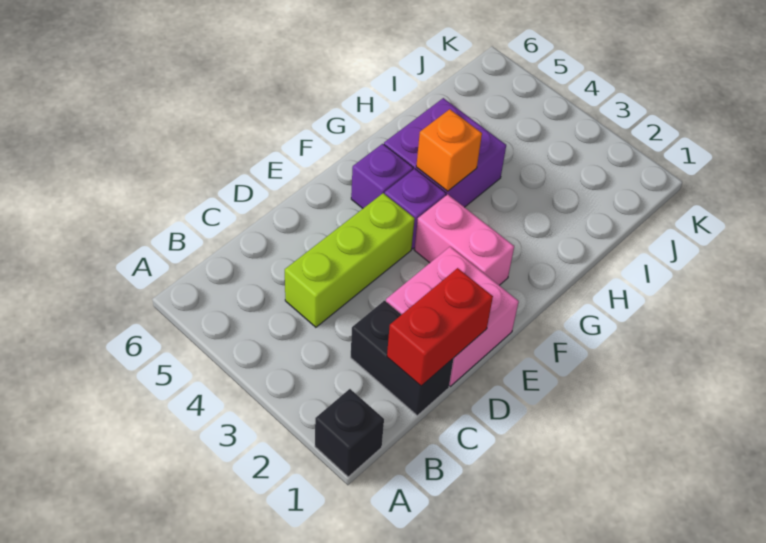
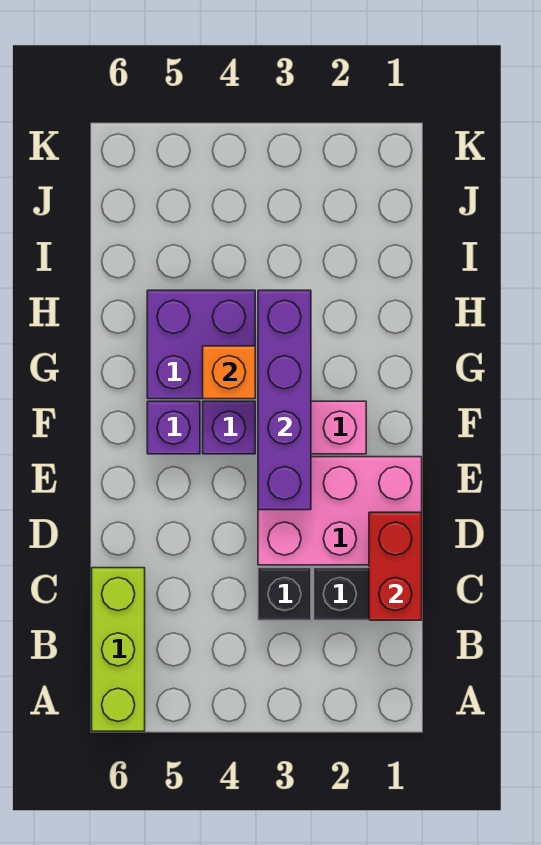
black 1x1 brick [315,389,384,477] -> black 1x1 brick moved to [258,568,311,620]
lime 1x3 brick [285,193,415,327] -> lime 1x3 brick moved to [92,568,145,731]
pink 2x2 brick [386,247,519,386] -> pink 2x3 brick [258,457,422,565]
none -> purple 1x4 brick [258,290,311,510]

